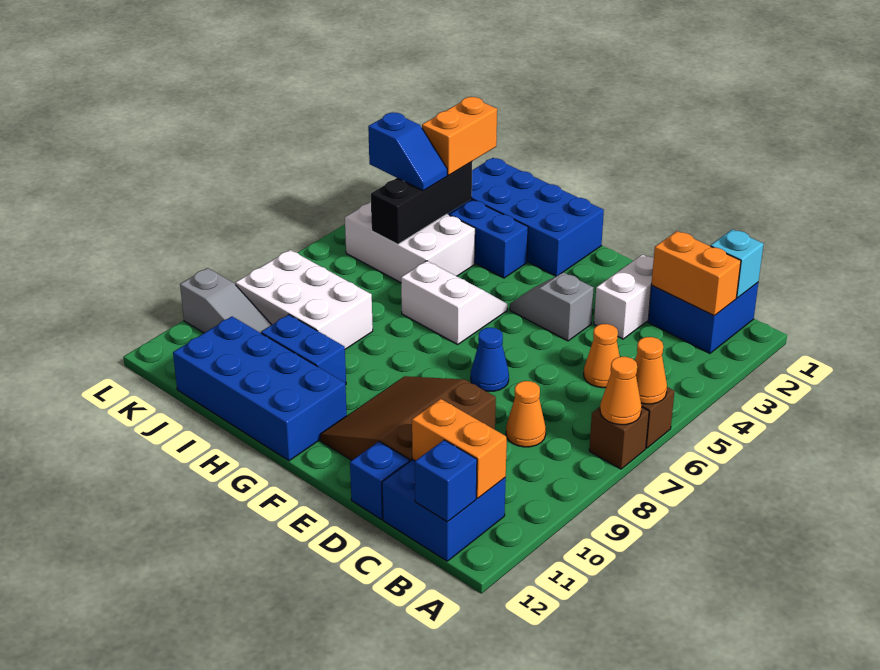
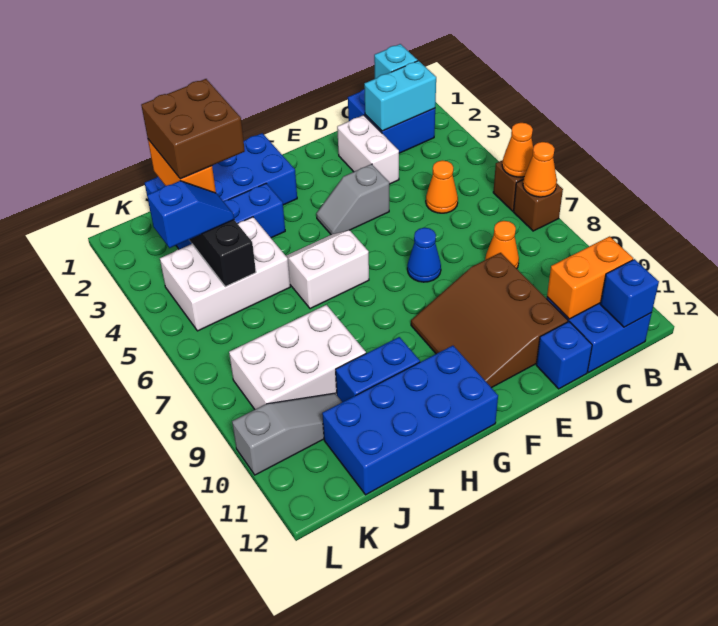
orange 1x2 brick [651,231,741,316] -> cyan 1x2 brick [364,61,436,131]
none -> brown 2x2 brick [141,79,245,179]

